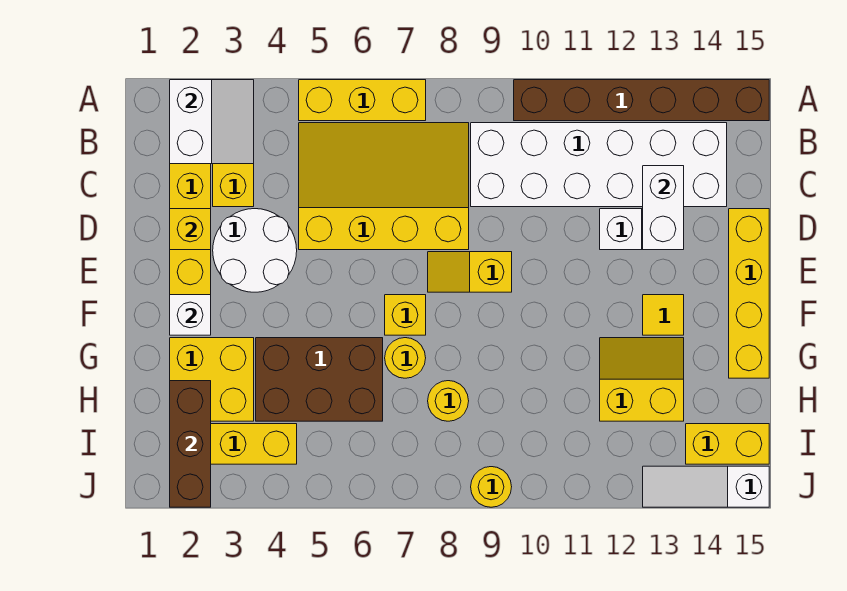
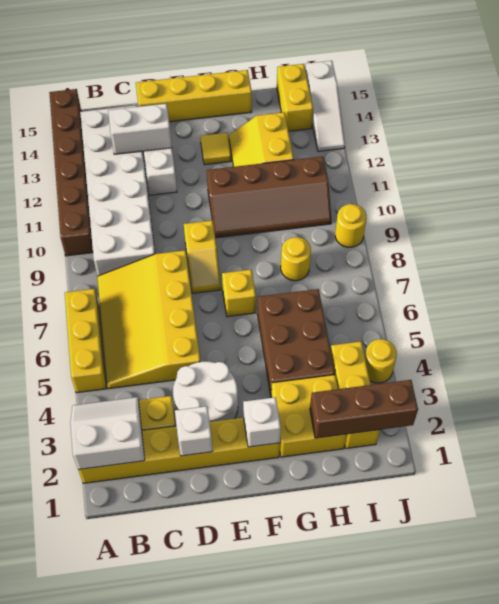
yellow 1x1 brick [170,209,211,250] -> white 1x1 brick [175,406,213,456]
none -> brown 2x4 slope [207,156,332,238]
yellow 1x1 round brick [385,338,426,378] -> yellow 1x1 round brick moved to [365,339,397,383]

